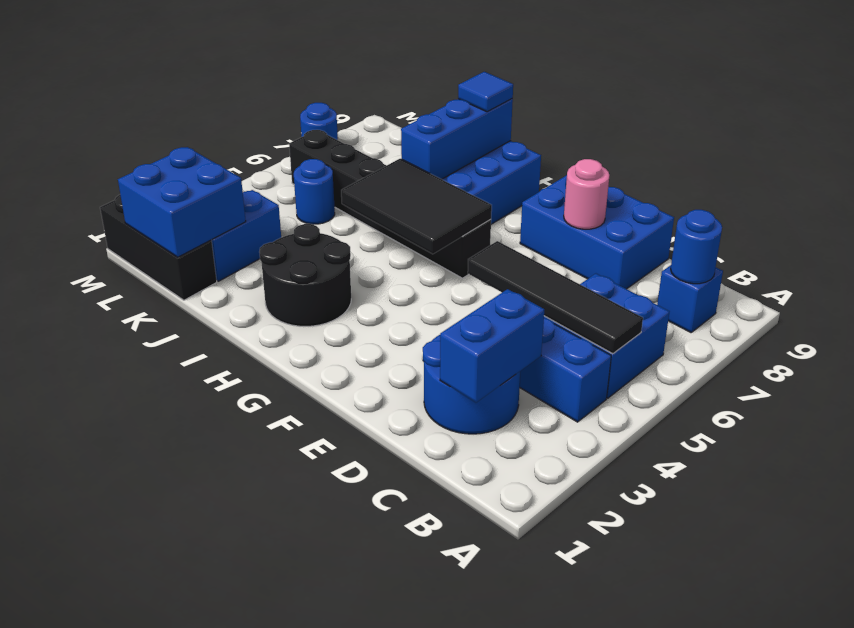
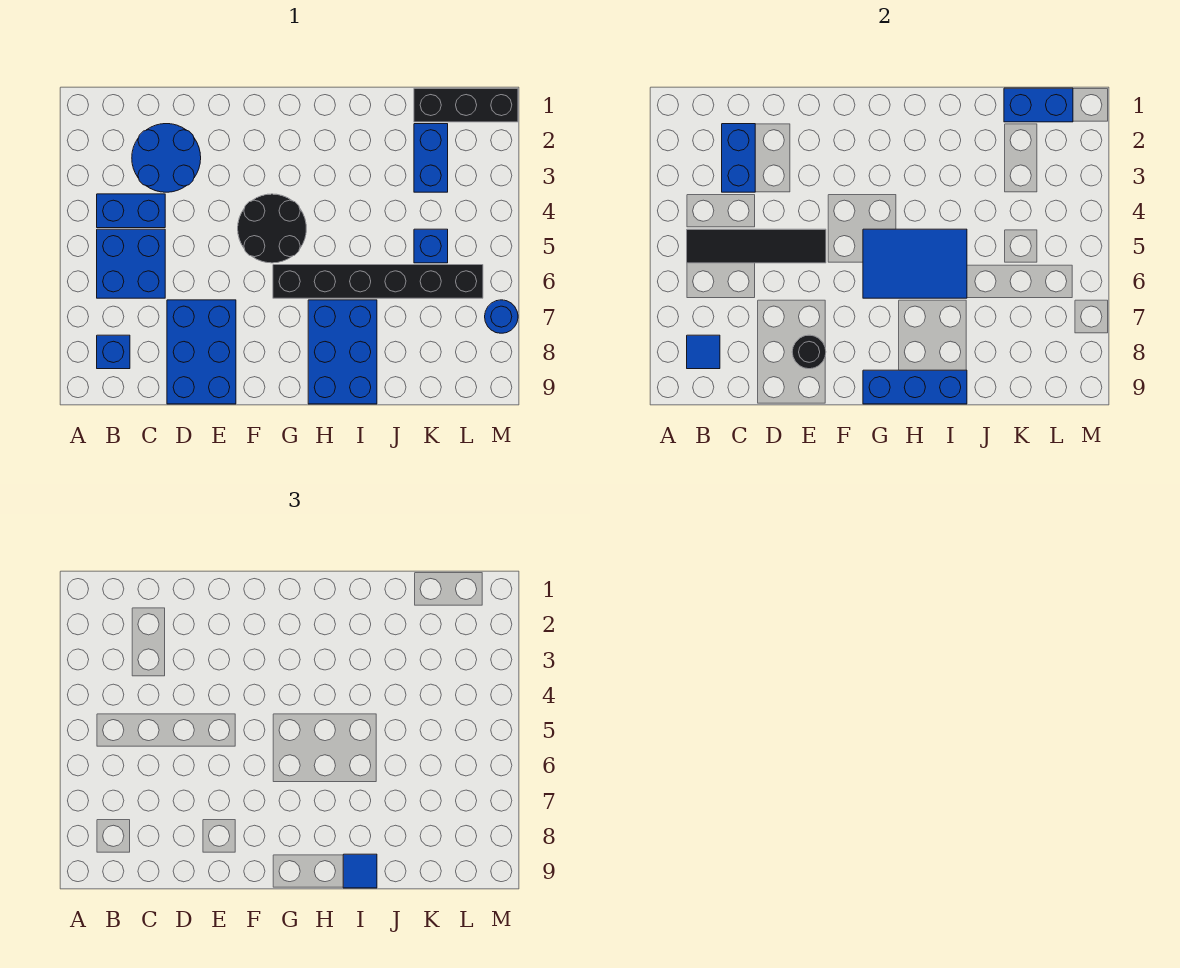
blue 1x1 round brick [671,210,722,284] -> blue 1x1 tile [687,335,720,369]
blue 2x3 brick [520,175,674,289] -> blue 2x3 brick turned to [167,300,236,404]
pink 1x1 round brick [564,159,609,229] -> black 1x1 round brick [792,335,826,369]
black 2x3 tile [341,159,492,254] -> blue 2x3 tile [863,229,967,298]
black 2x2 round brick [259,224,351,326] -> black 2x2 round brick moved to [238,194,306,263]
blue 1x3 brick [401,99,513,179] -> blue 1x3 brick turned to [863,370,967,404]
blue 2x2 brick [118,147,246,257] -> blue 1x2 brick [1004,88,1073,122]
blue 1x1 round brick [294,159,335,224] -> blue 1x1 brick [414,229,448,263]

